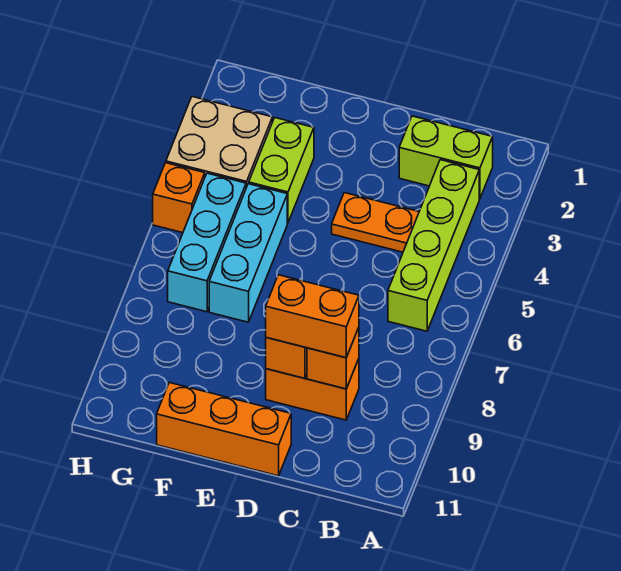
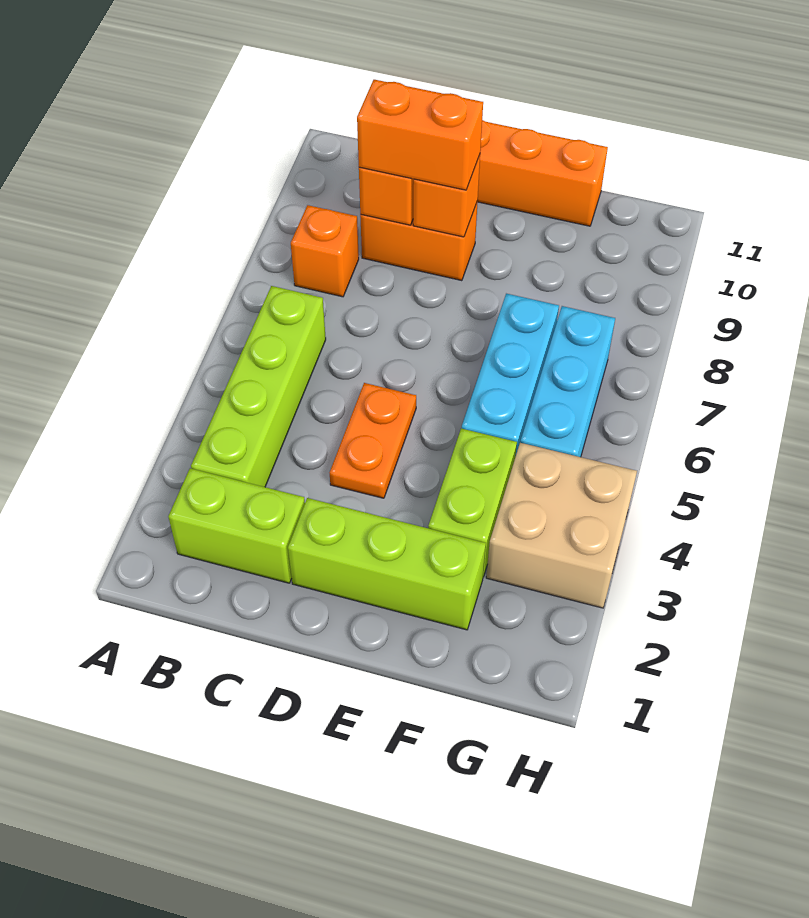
orange 1x2 plate [332,193,419,252] -> orange 1x2 plate turned to [330,383,416,498]
none -> lime 1x3 brick [288,498,486,630]
orange 1x1 brick [153,163,205,233] -> orange 1x1 brick moved to [291,205,359,297]

